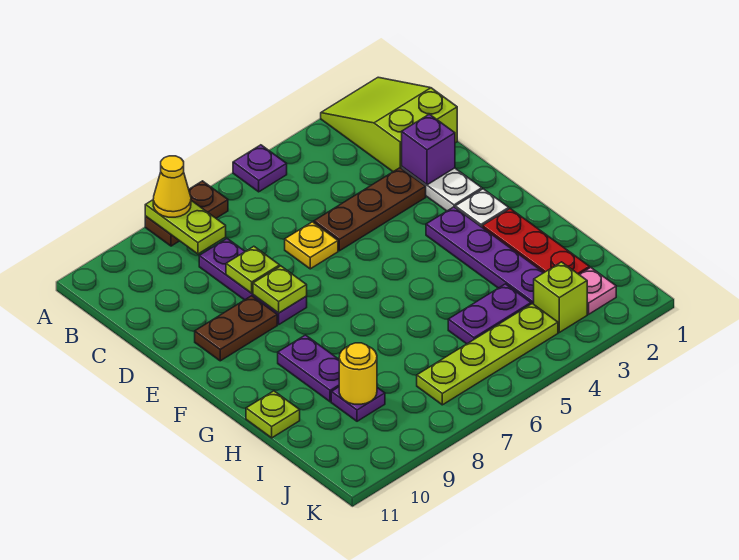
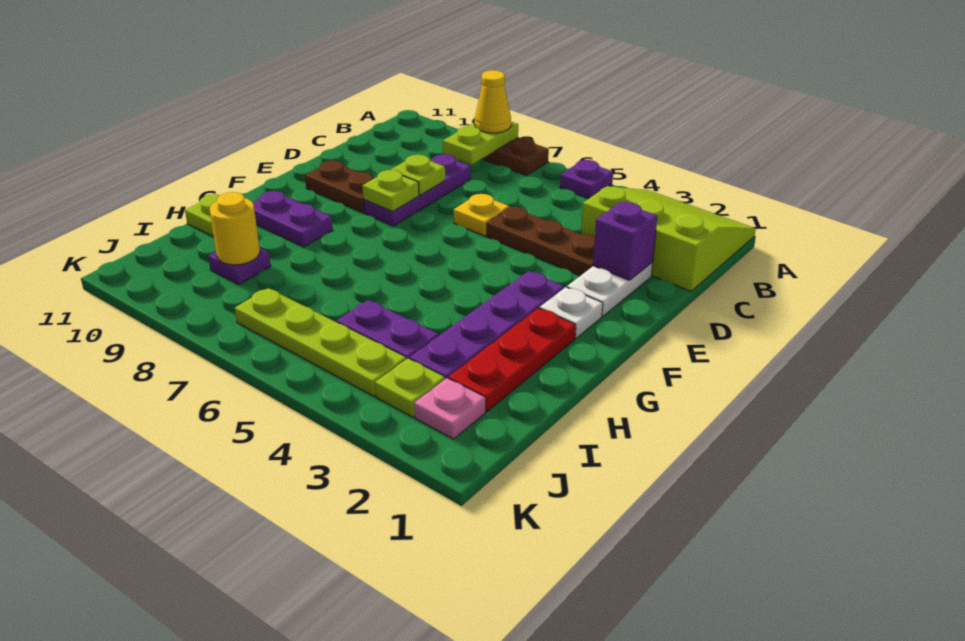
lime 2x3 slope [321,77,457,172] -> lime 3x3 slope [581,186,756,291]
purple 1x2 plate [278,335,339,402] -> purple 1x2 plate turned to [253,191,333,247]
lime 1x1 brick [534,262,587,332] -> lime 1x1 plate [375,359,445,417]

